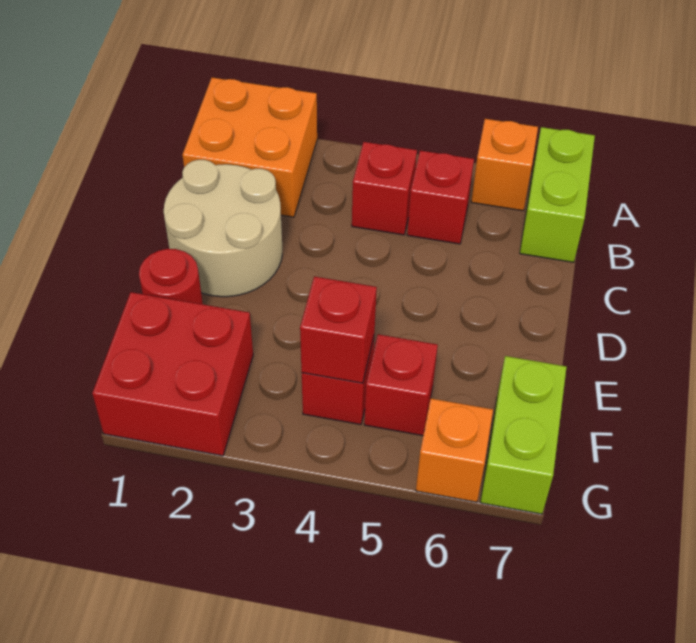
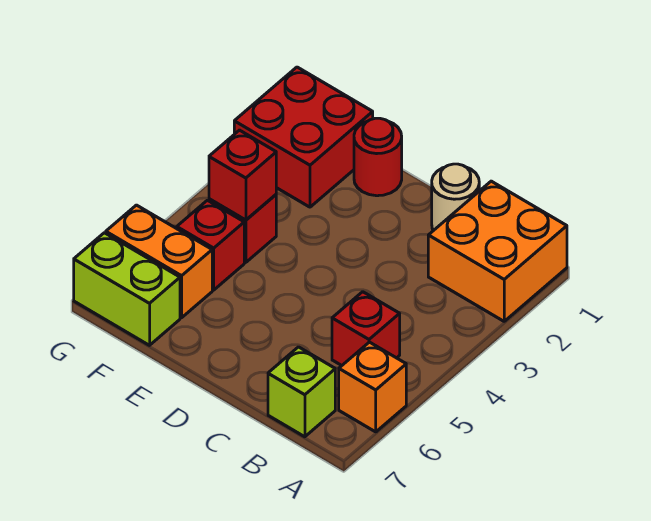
lime 1x2 brick [520,127,595,262] -> lime 1x1 brick [268,347,335,437]
red 1x1 brick [352,142,417,235] -> none
tan 2x2 round brick [164,160,282,297] -> tan 1x1 round brick [432,164,479,231]
orange 1x1 brick [416,398,493,502] -> orange 1x2 brick [106,205,212,318]

